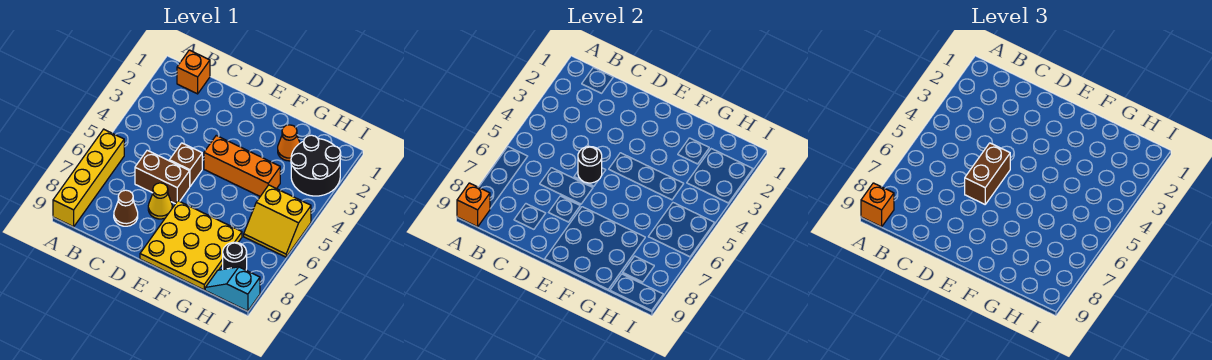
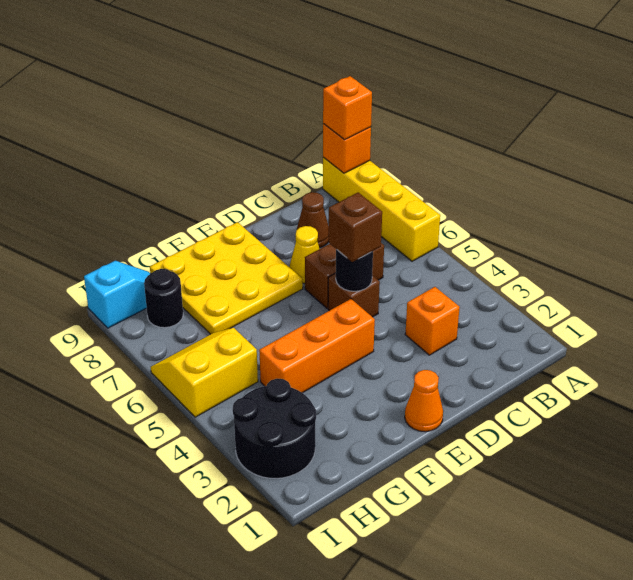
orange 1x1 brick [177,50,210,94] -> orange 1x1 brick moved to [405,287,460,355]
brown 1x2 brick [965,143,1010,204] -> brown 1x1 brick [329,193,382,262]
orange 1x1 cone [278,125,300,161] -> orange 1x1 cone moved to [405,370,443,432]

